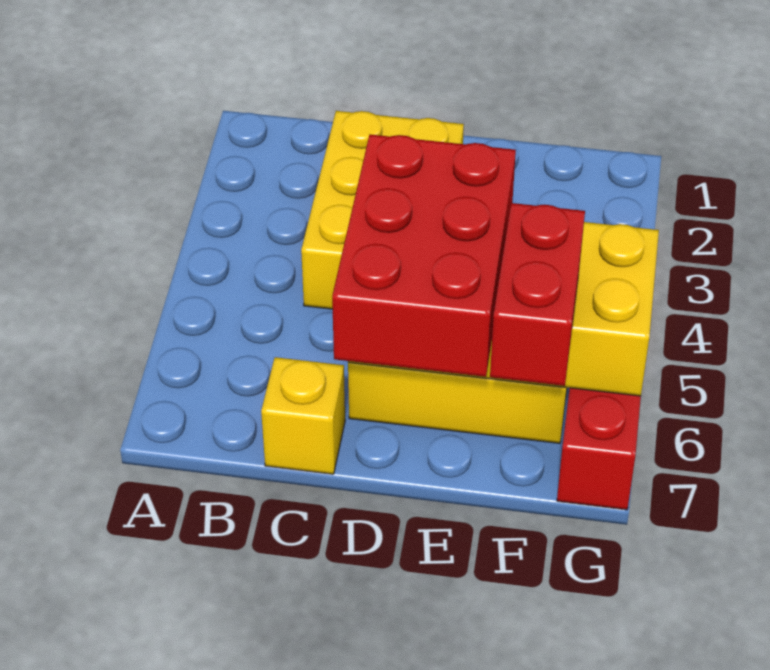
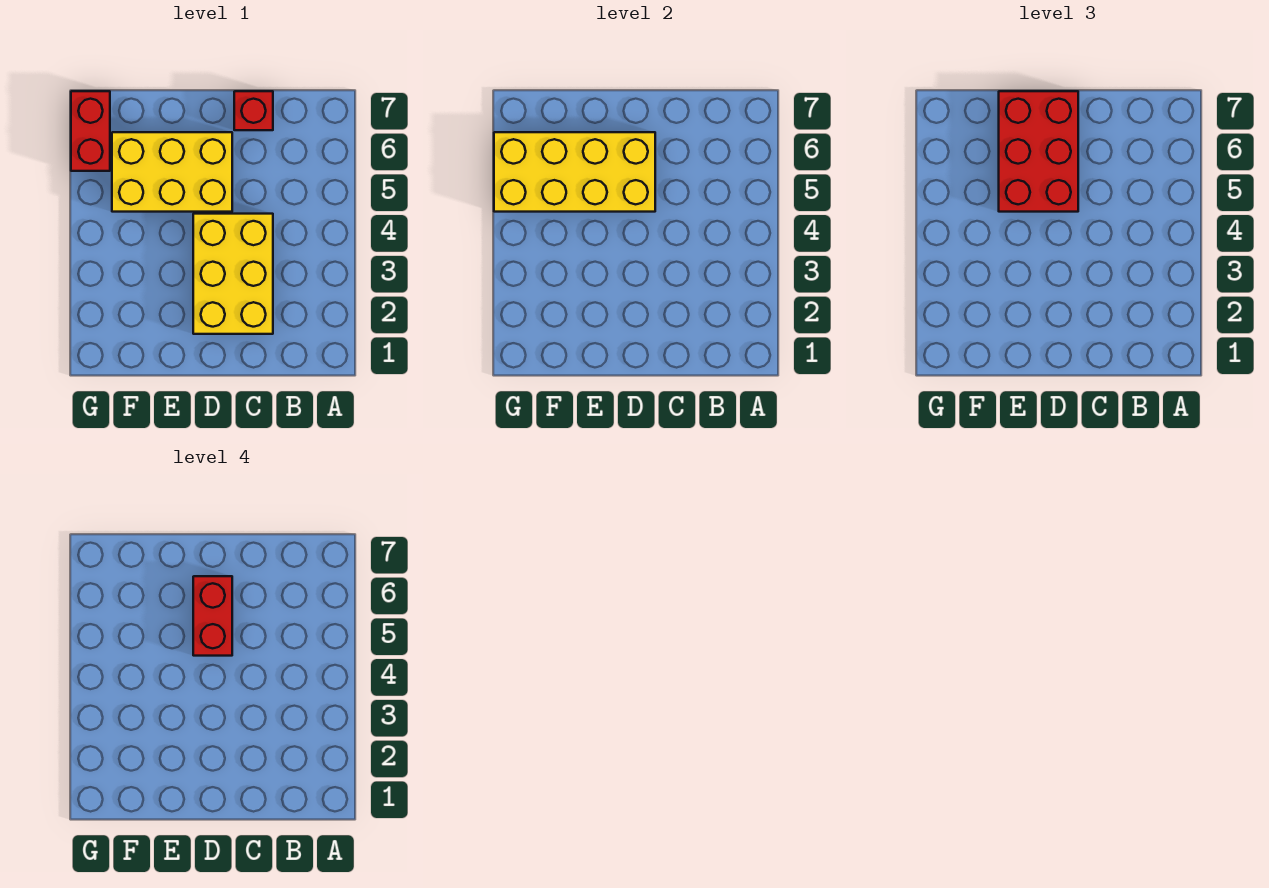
yellow 1x1 brick [261,357,345,474] -> red 1x1 brick [234,91,273,130]
red 1x2 brick [490,203,585,386] -> red 1x2 brick moved to [193,576,232,656]

